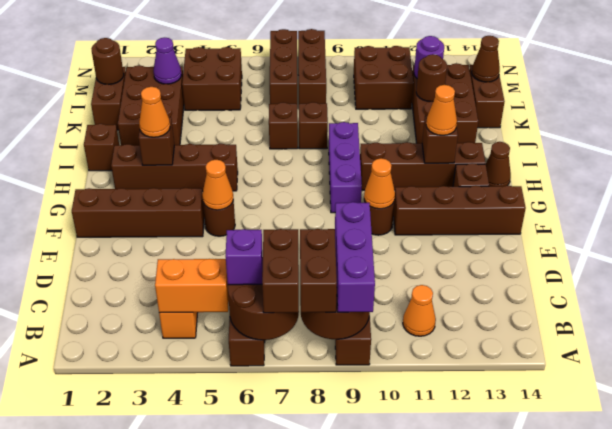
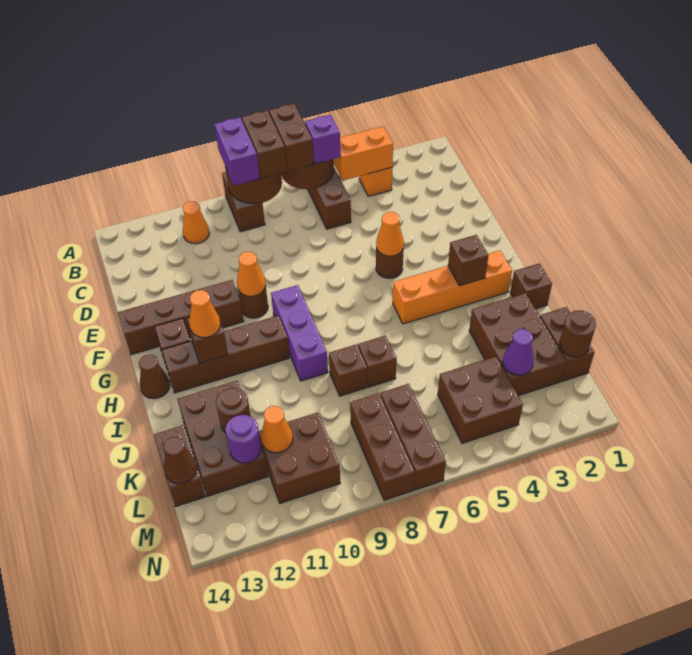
purple 1x3 brick [335,202,375,312] -> purple 1x2 brick [215,117,260,185]
brown 1x4 brick [72,188,204,237] -> none
brown 1x4 brick [111,144,238,191] -> orange 1x4 brick [393,251,512,324]
orange 1x1 cone [139,87,170,137] -> orange 1x1 cone moved to [261,406,293,453]

